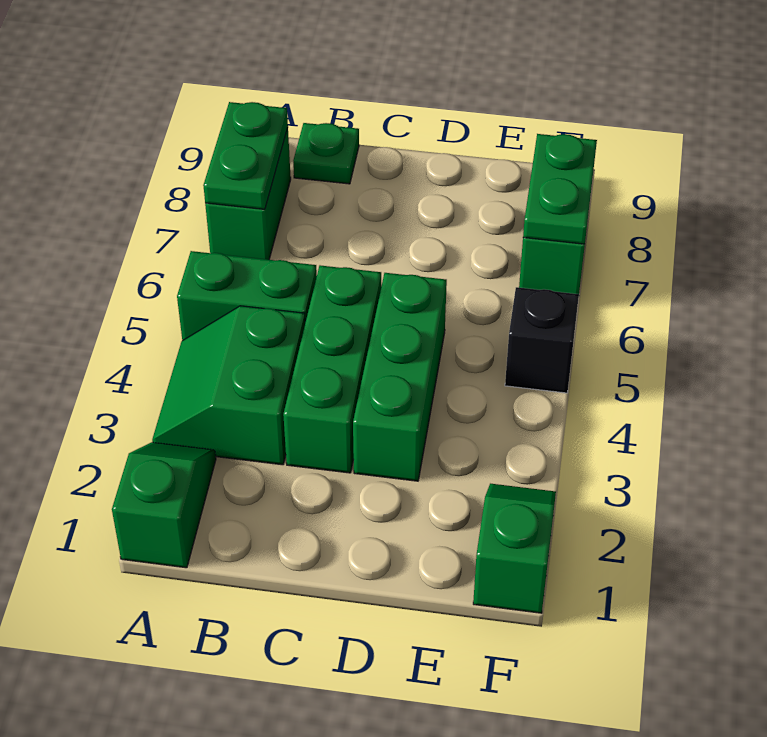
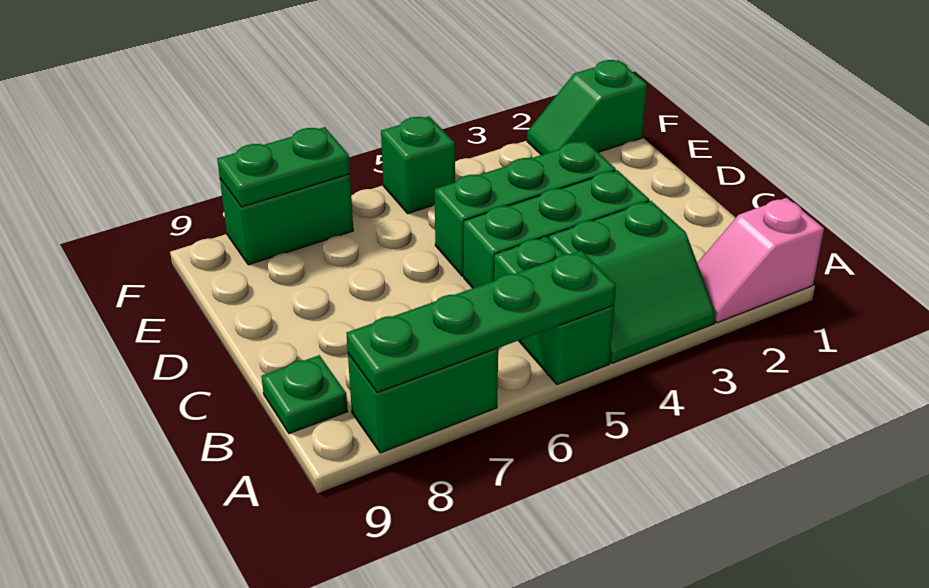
green 1x2 slope [112,442,216,568] -> pink 1x2 slope [697,198,824,323]
green 1x2 plate [203,102,288,209] -> green 1x4 plate [346,251,616,393]
black 1x1 brick [505,287,579,393] -> green 1x1 brick [381,116,455,214]

